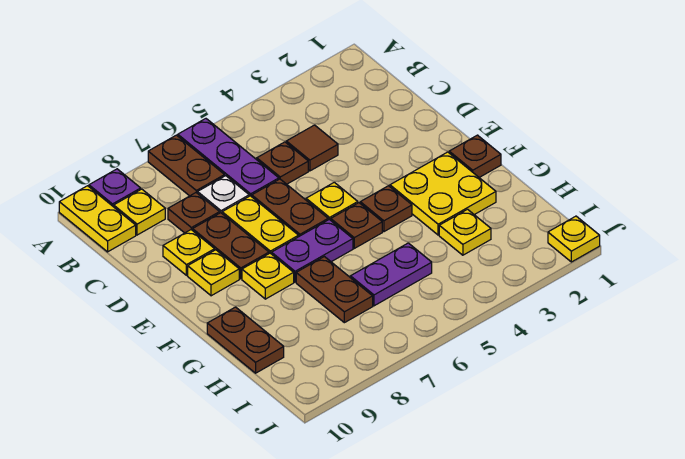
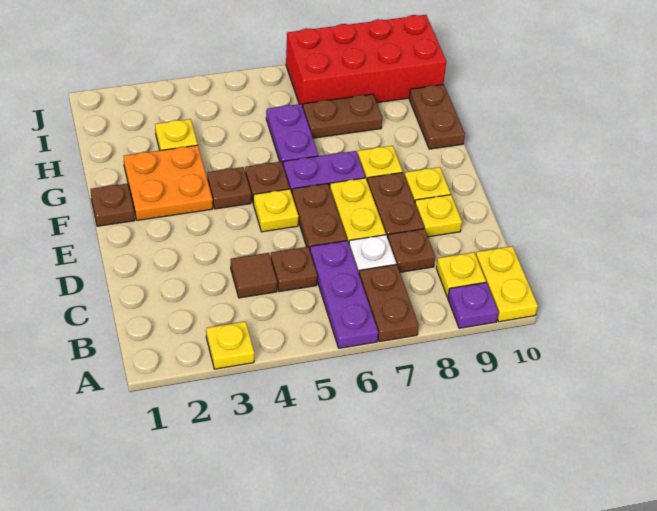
yellow 2x2 plate [390,152,496,235] -> orange 2x2 plate [124,145,213,220]
brown 1x2 plate [296,257,373,323] -> brown 1x2 plate turned to [303,94,382,138]
purple 1x2 plate [351,243,432,306] -> purple 1x2 plate turned to [266,104,318,165]
none -> red 2x4 brick [286,15,446,107]
yellow 1x1 plate [548,216,600,262] -> yellow 1x1 plate moved to [206,321,254,369]

